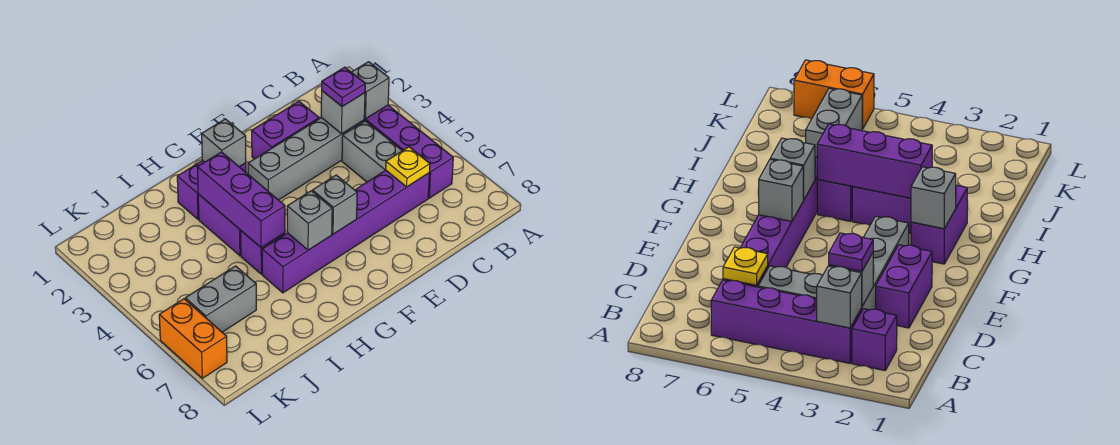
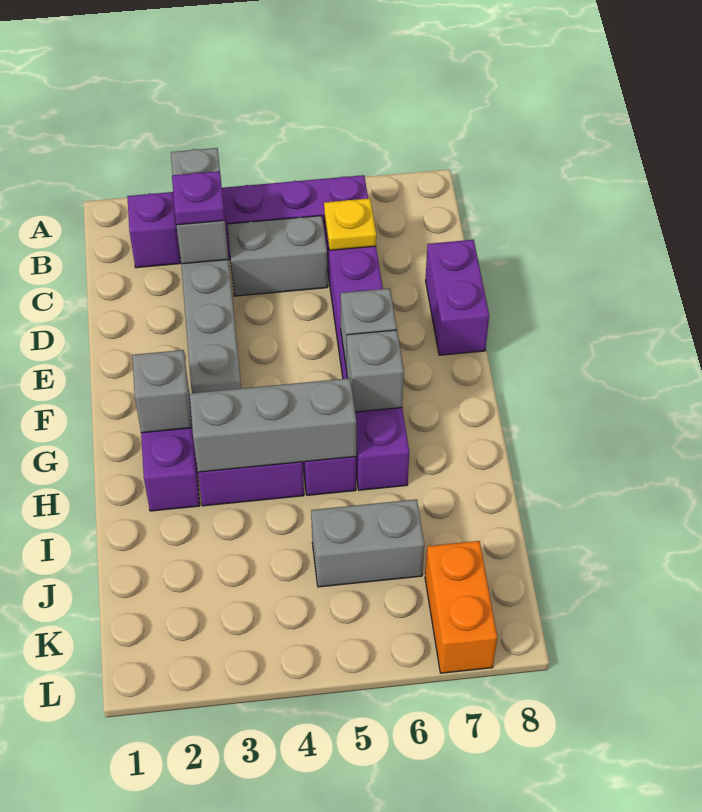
purple 1x2 brick [252,102,319,159] -> purple 1x2 brick moved to [425,240,489,355]
purple 1x3 brick [197,152,285,248] -> grey 1x3 brick [190,378,356,472]
grey 1x2 brick [185,266,256,332] -> grey 1x2 brick turned to [311,499,424,587]
orange 1x2 brick [159,299,227,378] -> orange 1x2 brick turned to [425,541,497,673]

